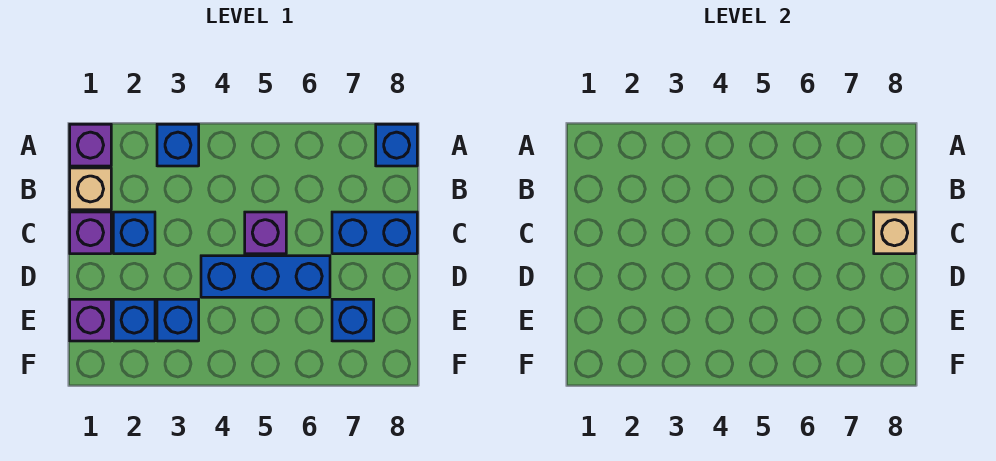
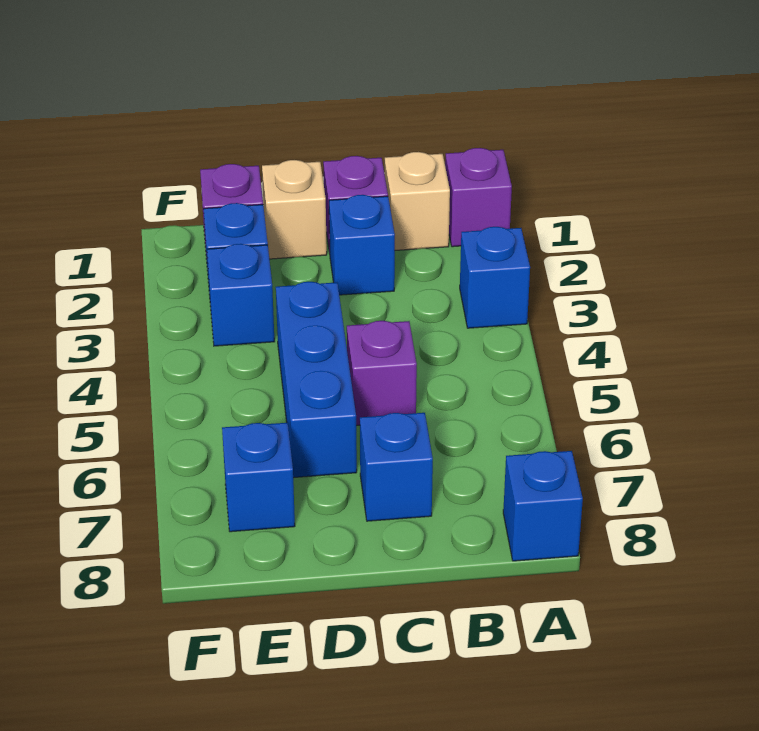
blue 1x2 brick [332,212,417,254] -> blue 1x1 brick [360,413,433,521]
tan 1x1 brick [874,212,915,254] -> tan 1x1 brick moved to [262,160,327,259]

